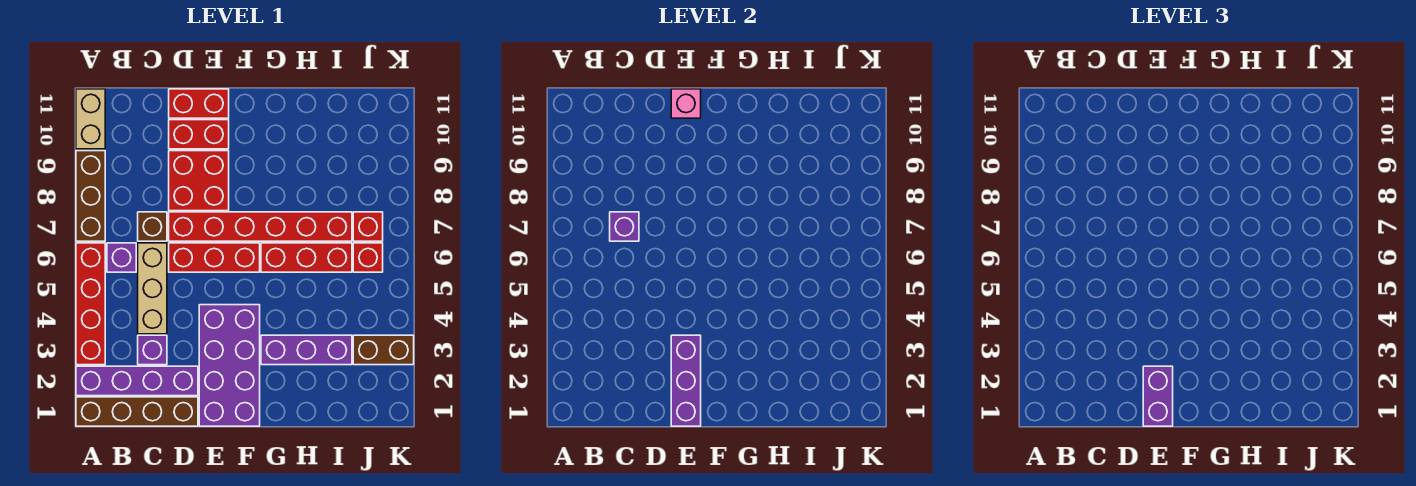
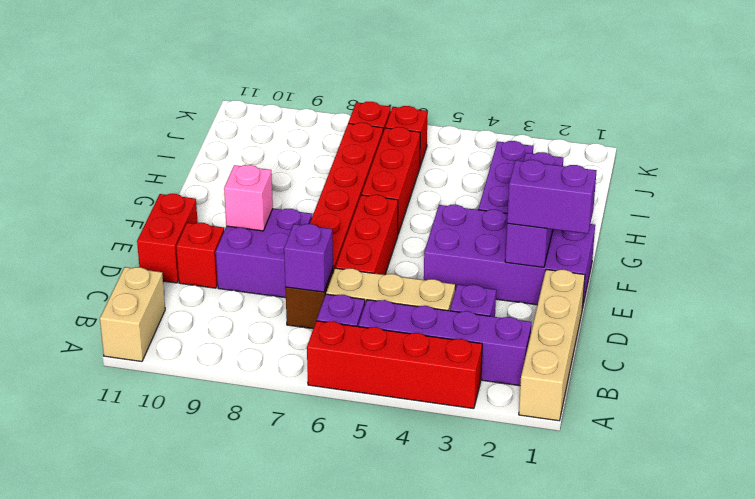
brown 1x4 brick [76,397,198,426] -> tan 1x4 brick [519,269,585,421]
purple 1x4 brick [76,366,198,396] -> purple 1x4 brick turned to [358,300,531,386]
brown 1x3 brick [76,151,105,241] -> none
tan 1x2 brick [76,89,105,149] -> tan 1x2 brick turned to [100,267,165,362]
red 2x2 brick [169,151,229,211] -> purple 2x2 brick [216,209,312,298]
red 1x2 brick [169,120,229,149] -> red 1x1 brick [176,223,224,288]
purple 1x3 brick [671,335,701,426] -> purple 1x3 brick turned to [505,152,563,267]
pink 1x1 brick [671,89,701,118] -> pink 1x1 brick moved to [224,165,273,231]
brown 1x2 brick [353,335,414,365] -> none

